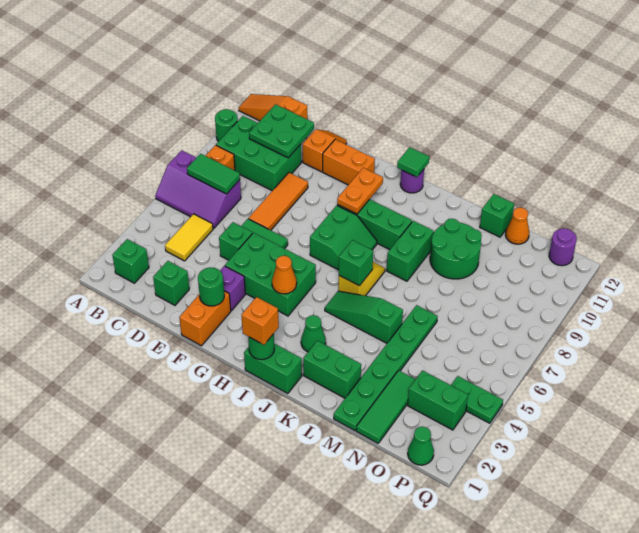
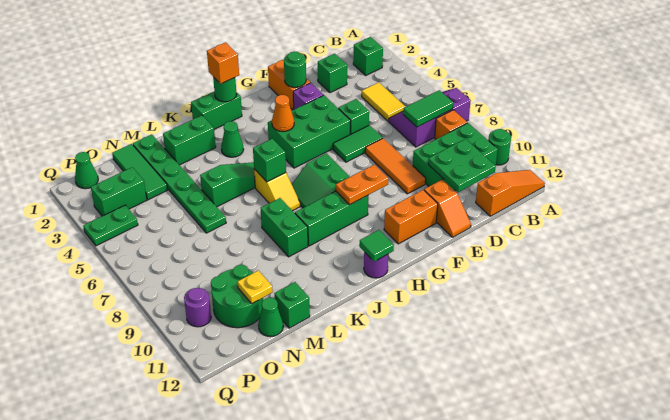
orange 1x2 plate [337,168,383,214] -> orange 1x2 plate turned to [336,165,388,205]
green 2x2 round brick [430,219,482,279] -> green 2x2 round brick moved to [211,265,263,328]
none -> yellow 1x1 plate [238,270,273,303]
orange 1x1 cone [505,207,529,244] -> green 1x1 cone [258,297,283,337]
purple 1x1 round brick [549,228,577,266] -> purple 1x1 round brick moved to [184,288,211,327]

